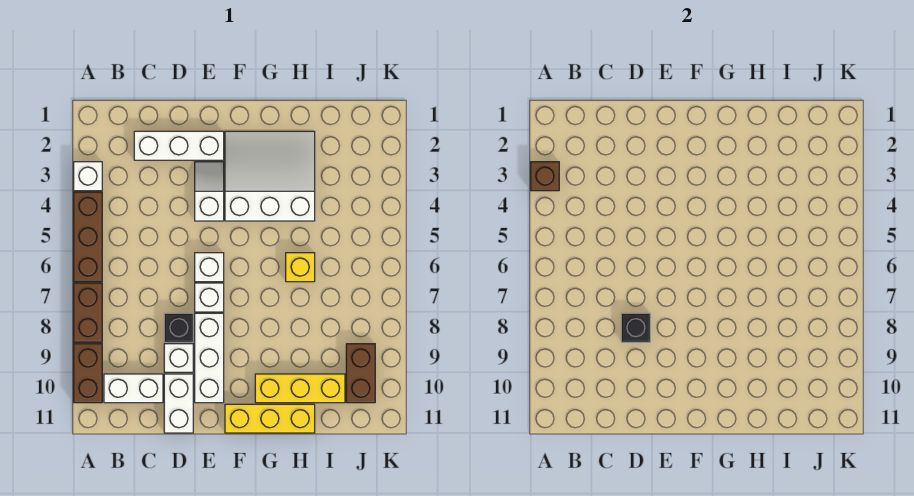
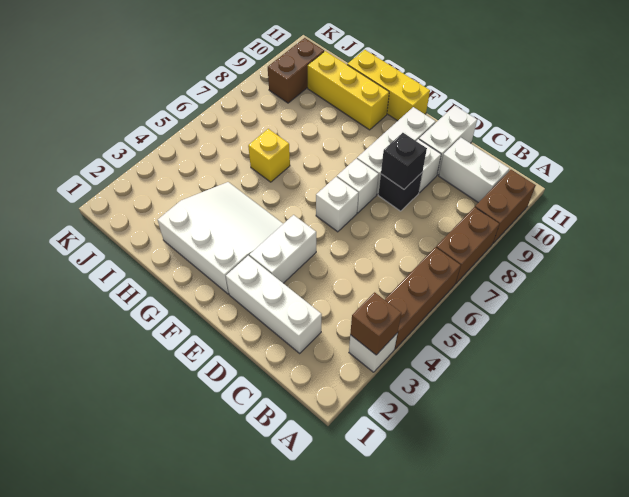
white 1x2 slope [195,162,224,221] -> white 1x2 brick [250,215,316,283]
white 3x3 slope [225,131,315,221] -> white 3x3 slope turned to [158,182,283,294]

